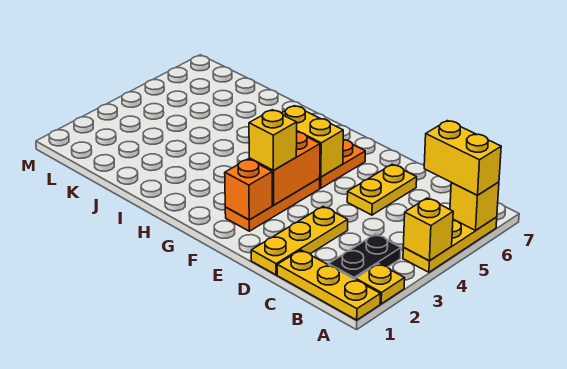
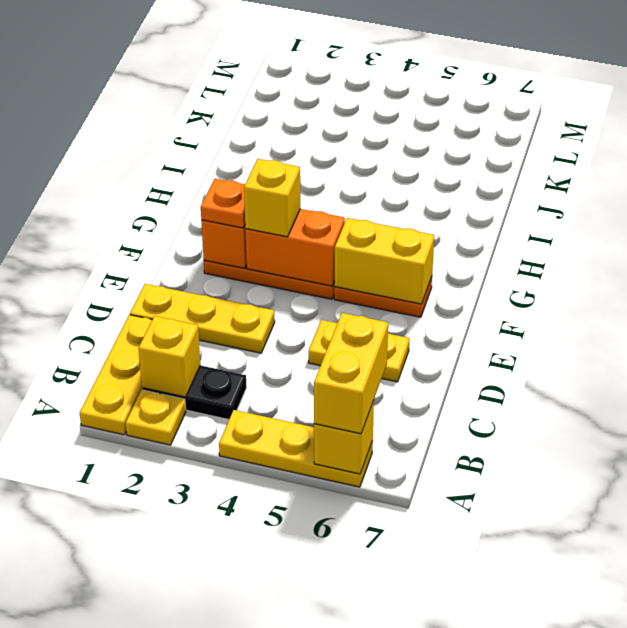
yellow 1x1 brick [403,198,453,261] -> yellow 1x1 brick moved to [139,316,200,397]
none -> orange 1x1 plate [201,179,245,228]
yellow 1x2 brick [282,106,343,177] -> yellow 1x2 brick turned to [334,218,434,304]

